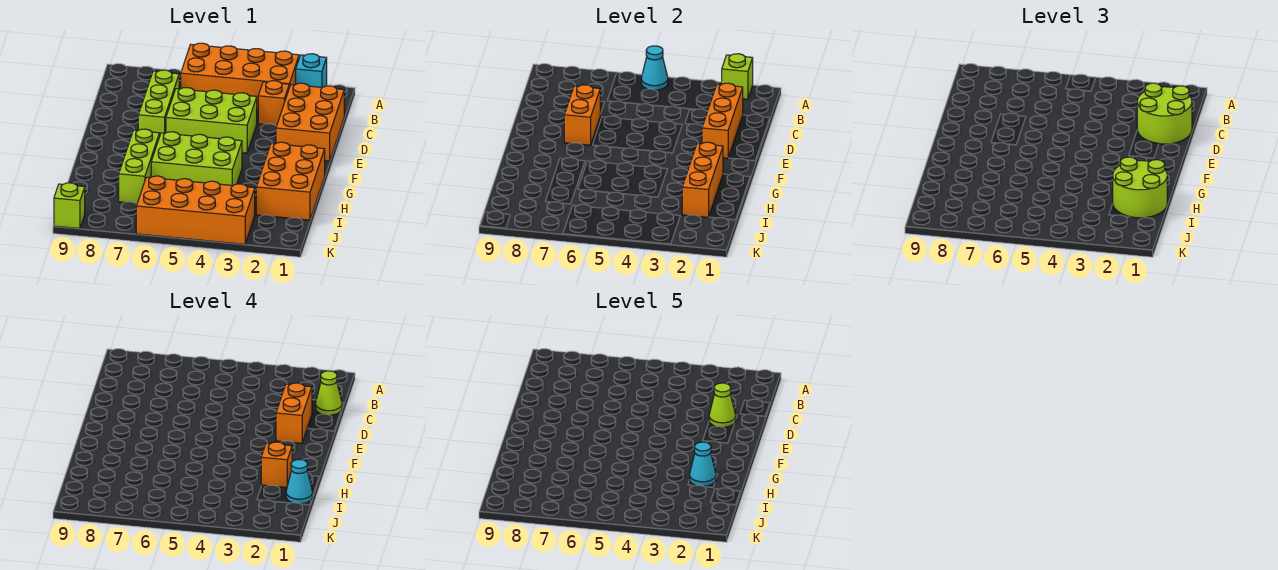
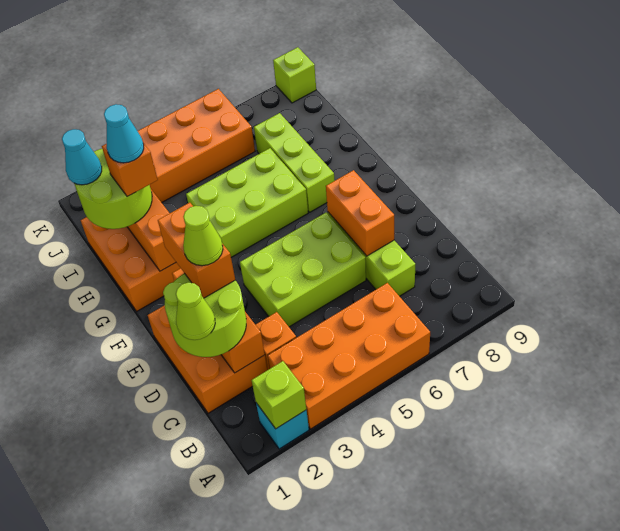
cyan 1x1 cone [641,46,668,90] -> none

